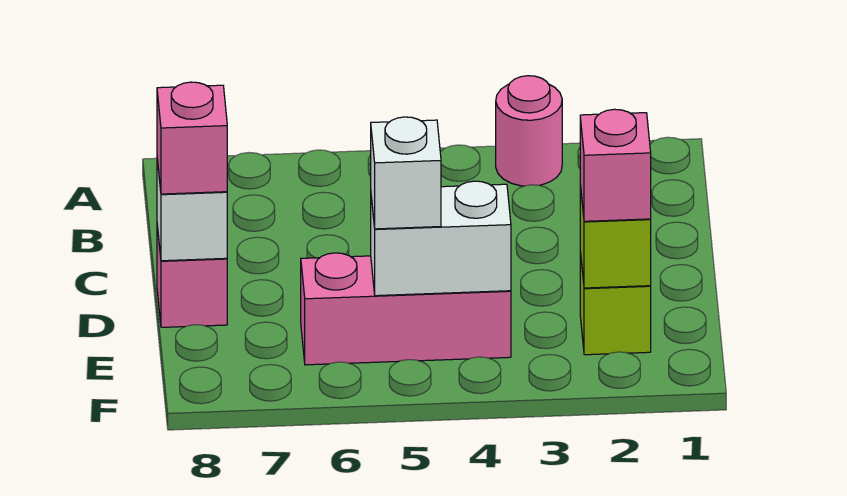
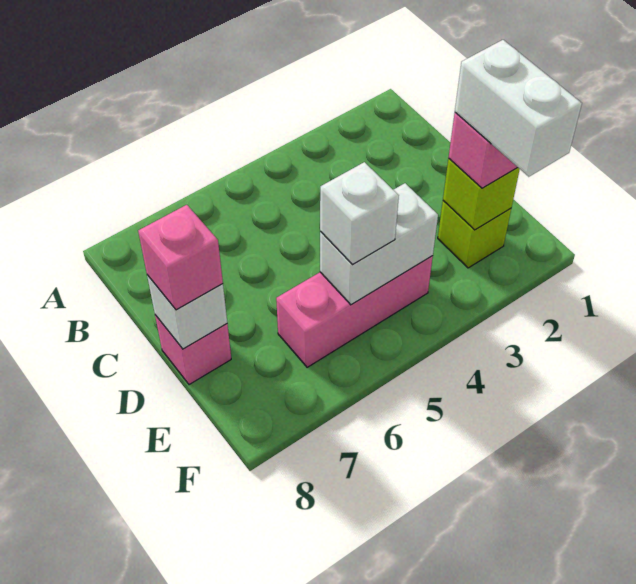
pink 1x1 round brick [496,76,562,186] -> none
none -> white 1x2 brick [455,40,582,177]

